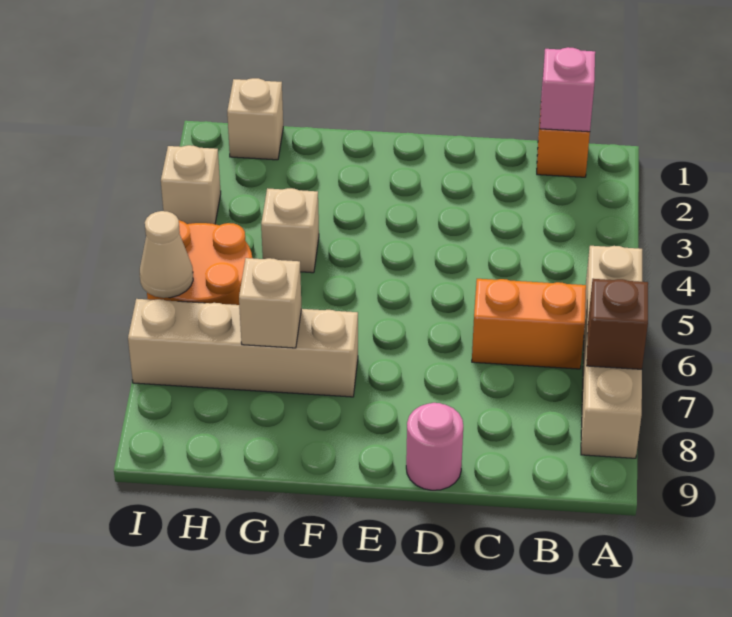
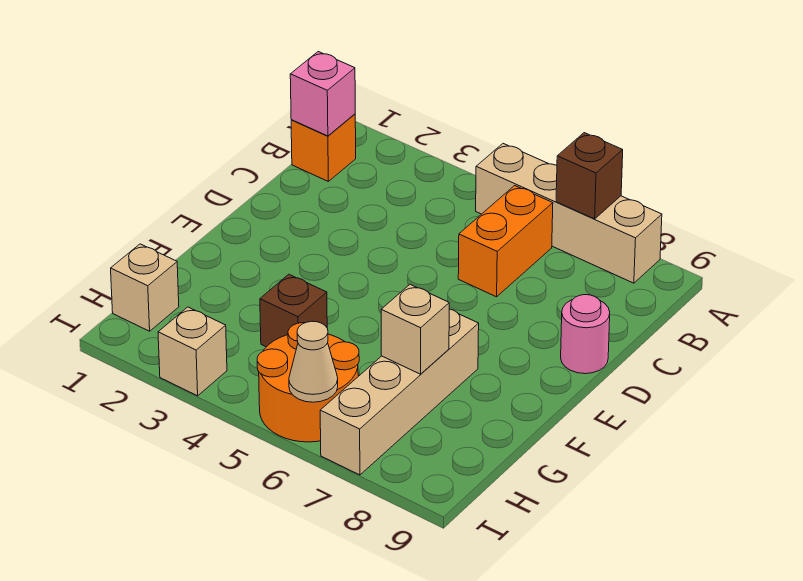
tan 1x1 brick [261,188,319,273] -> brown 1x1 brick [260,274,327,347]

